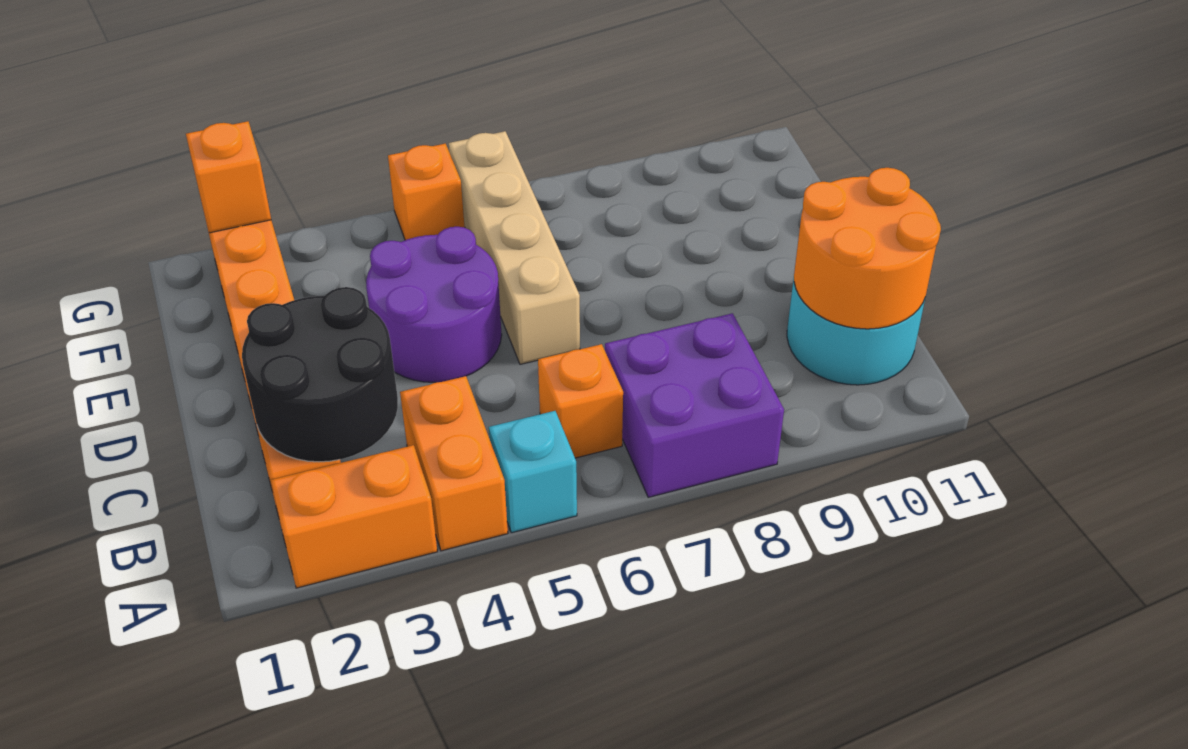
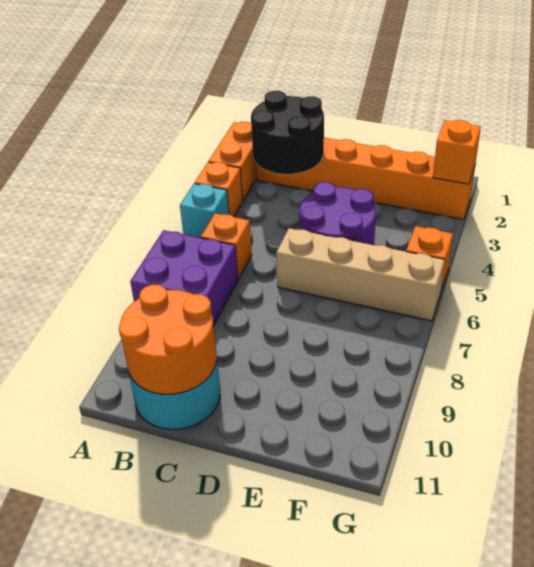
orange 1x2 brick [400,376,508,551] -> orange 1x1 brick [195,162,243,216]

